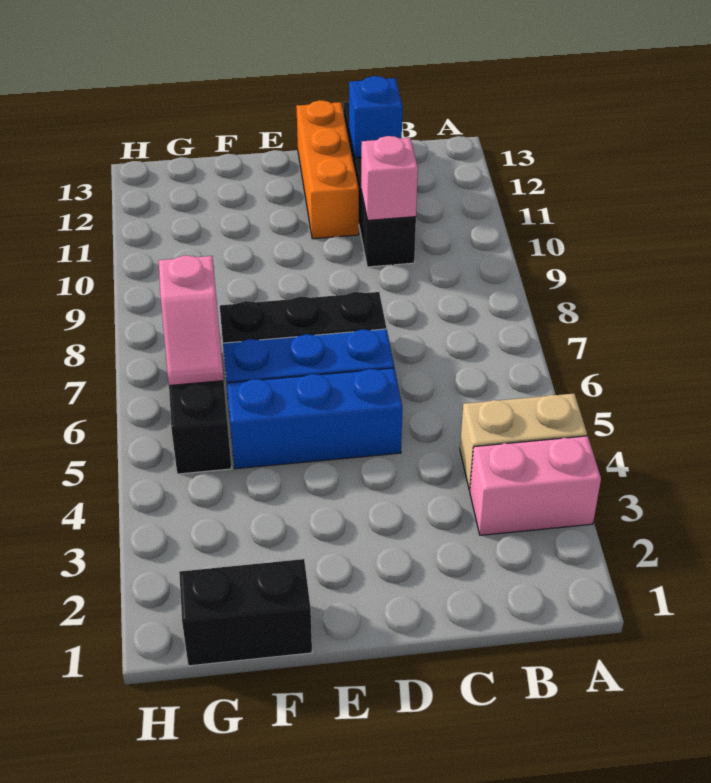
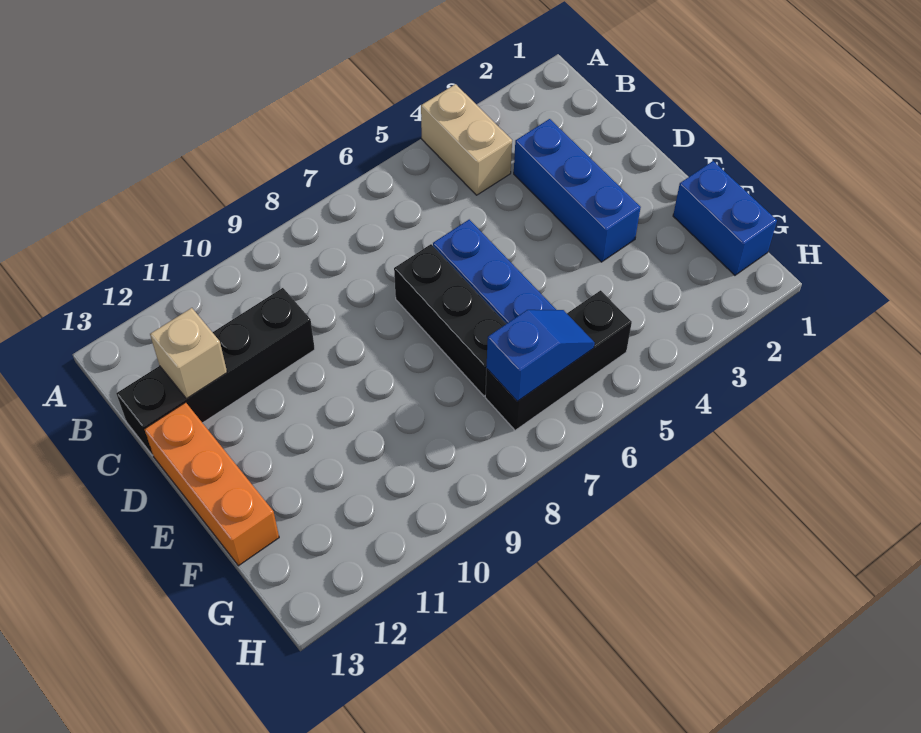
pink 1x2 brick [470,436,601,535] -> none
pink 1x1 brick [361,136,418,220] -> none
blue 1x1 brick [349,76,403,158] -> tan 1x1 brick [150,308,227,399]
blue 1x3 brick [227,368,402,469] -> blue 1x3 brick moved to [514,119,641,262]
orange 1x3 brick [296,100,359,239] -> orange 1x3 brick turned to [144,402,279,566]
black 1x2 brick [179,559,312,666] -> blue 1x2 brick [673,161,777,275]
pink 1x2 slope [159,255,224,386] -> blue 1x2 slope [487,310,595,401]

